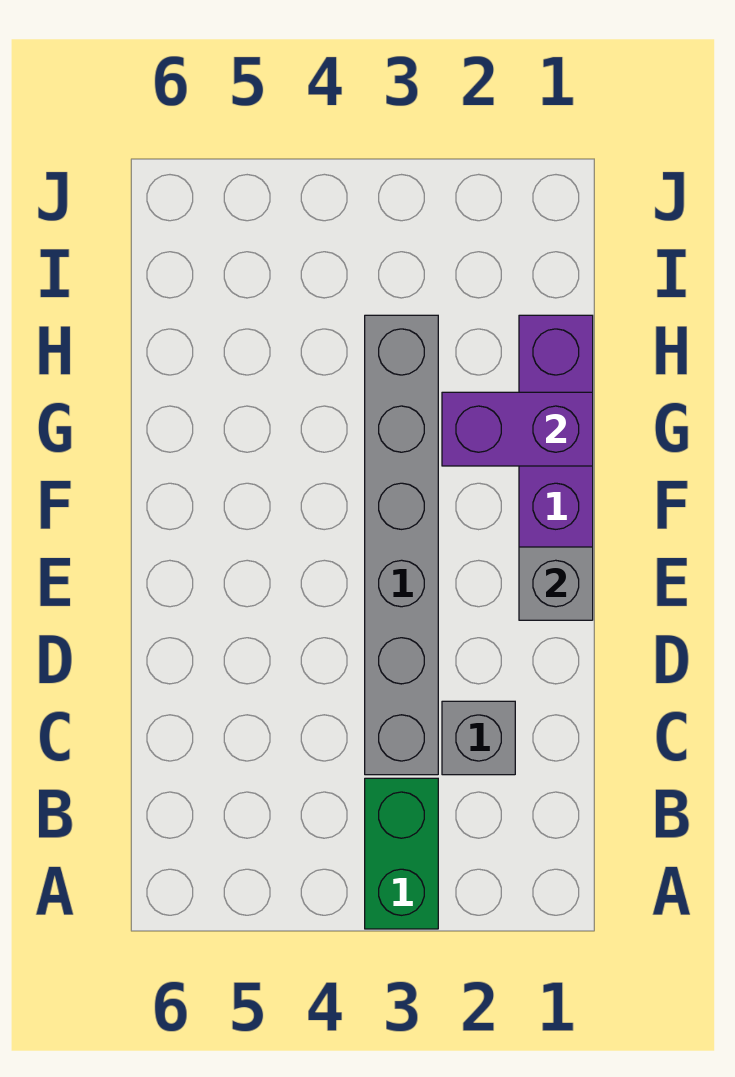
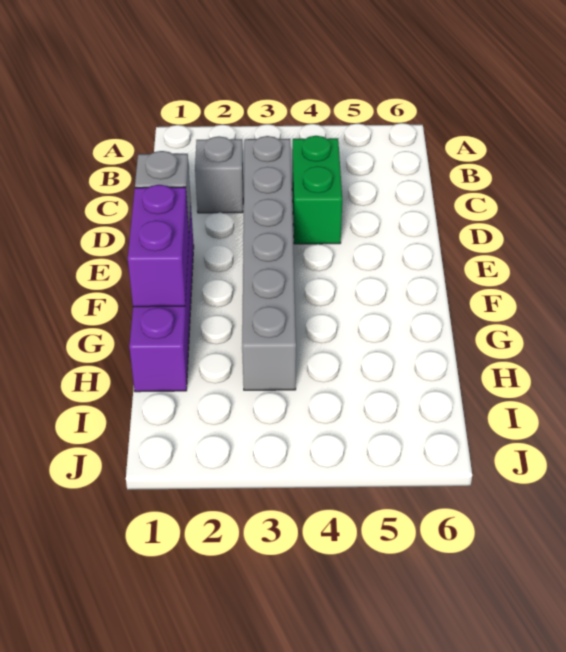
green 1x2 brick [365,778,438,929] -> green 1x2 brick moved to [292,136,342,244]
purple 1x2 brick [442,392,593,466] -> purple 1x2 brick turned to [128,185,189,307]

